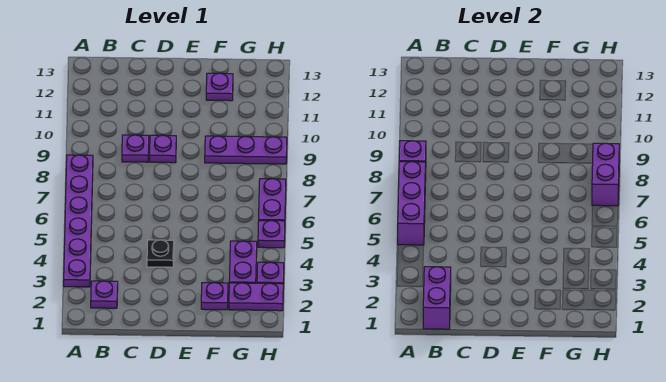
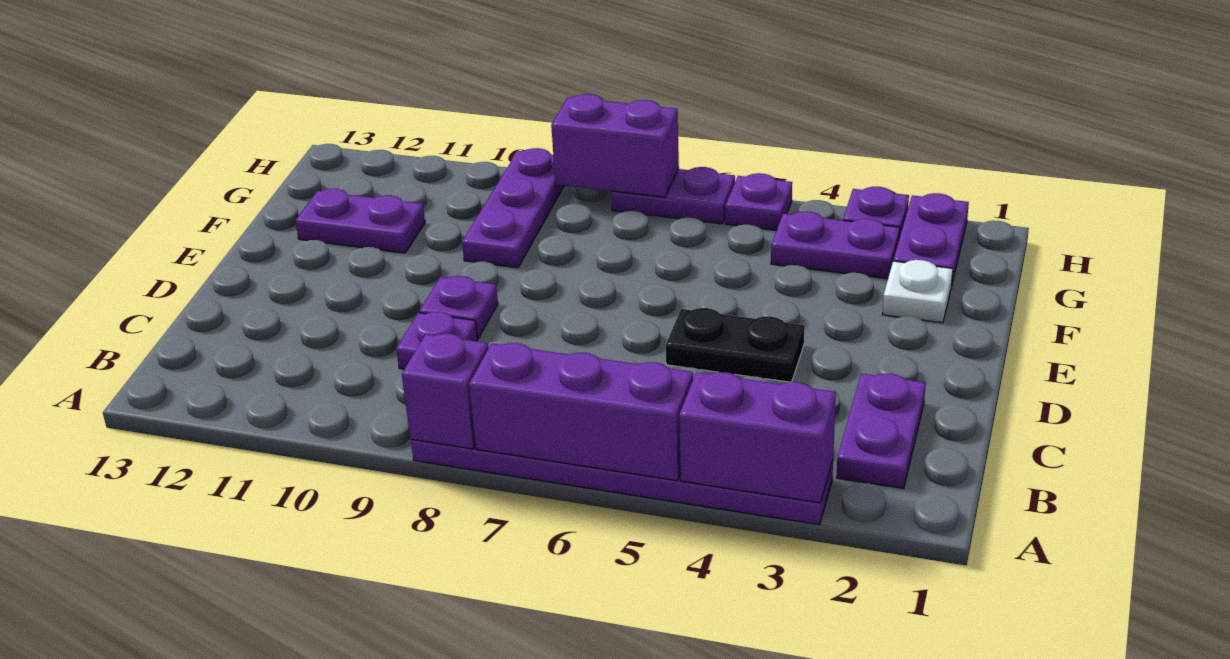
purple 1x2 brick [423,267,451,329] -> purple 1x2 brick moved to [679,372,836,503]
purple 1x1 plate [91,281,118,308] -> purple 1x2 plate [836,374,926,488]
black 1x1 plate [147,240,174,267] -> black 1x2 plate [666,308,804,382]
purple 1x1 plate [201,283,228,310] -> white 1x1 plate [882,260,953,323]
purple 1x1 plate [206,73,233,101] -> purple 1x2 plate [295,189,425,253]

